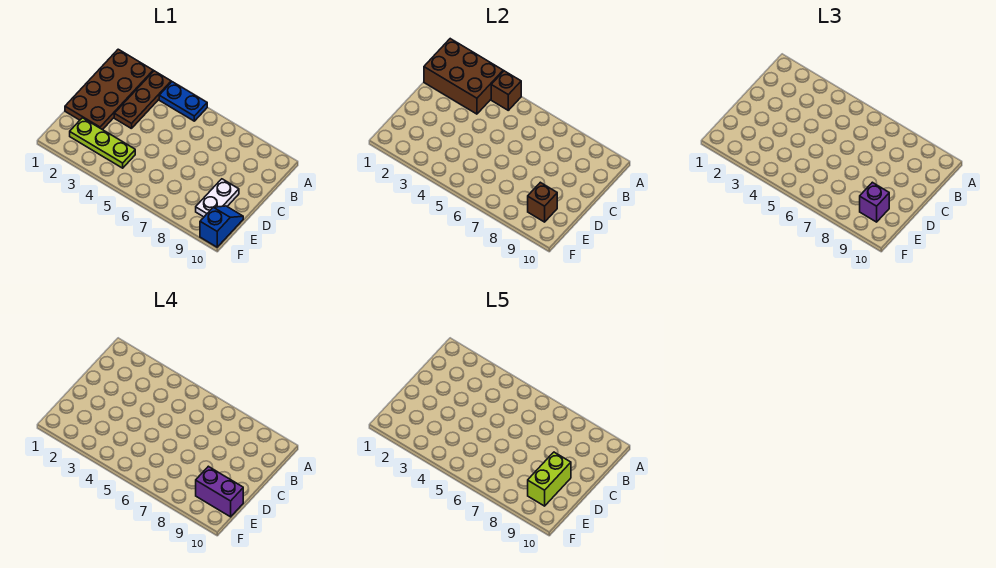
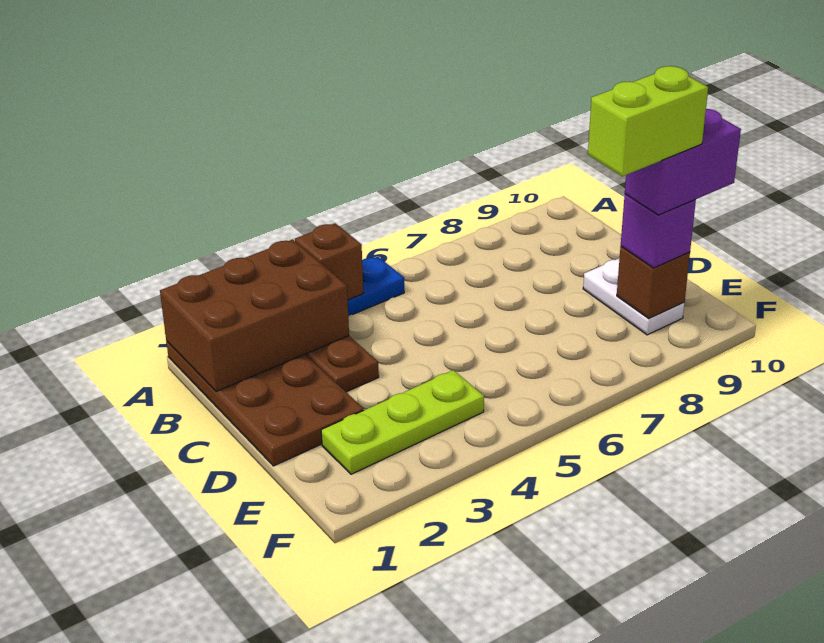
lime 1x2 brick [528,452,571,506] -> lime 1x2 brick turned to [588,66,708,176]
blue 1x2 slope [200,206,243,247] -> none

